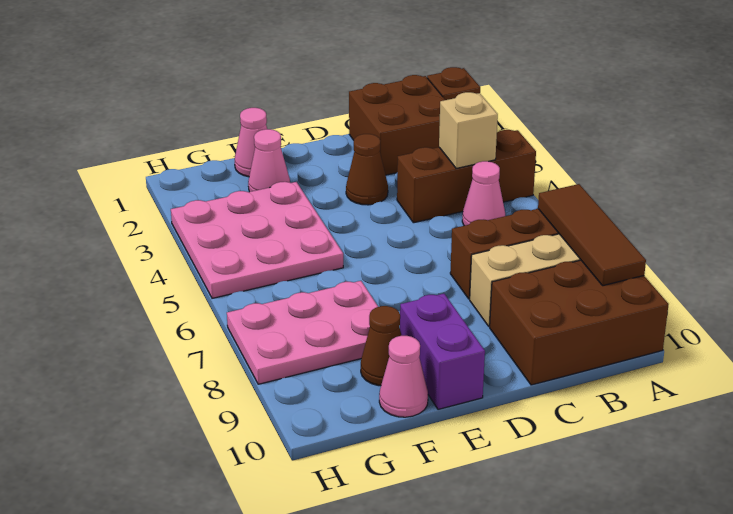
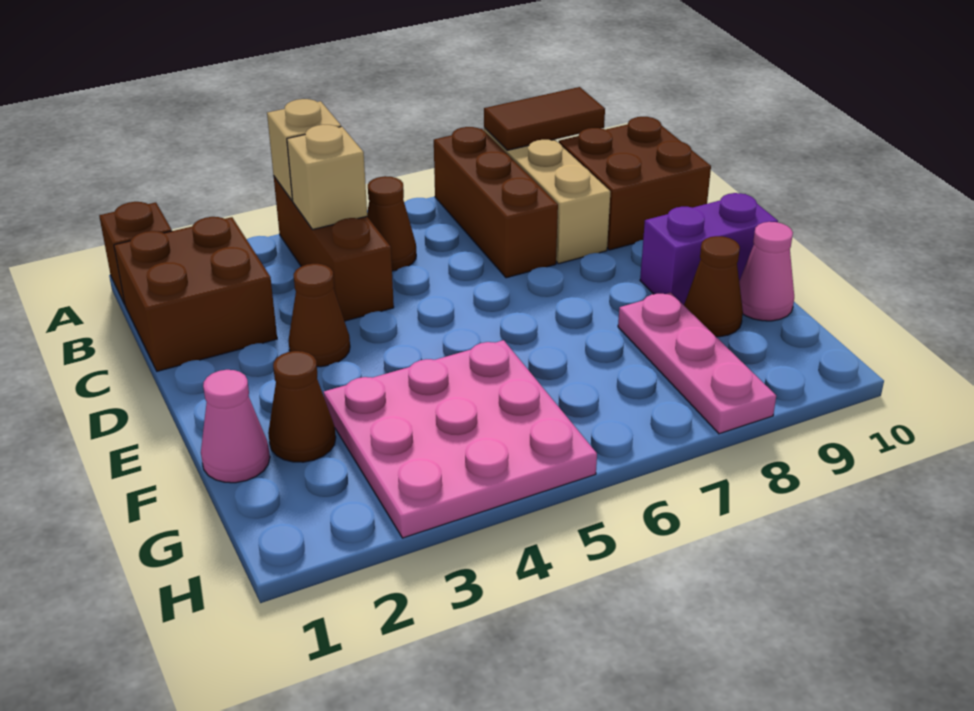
none -> tan 1x1 brick [267,99,341,201]
brown 1x3 tile [538,184,646,286] -> brown 1x2 tile [484,87,605,150]
brown 2x3 brick [490,260,669,385] -> brown 2x2 brick [559,117,711,250]
pink 1x1 cone [462,161,505,226] -> brown 1x1 cone [367,176,416,271]
pink 1x1 cone [248,129,290,192] -> brown 1x1 cone [268,351,336,462]
pink 2x3 plate [227,281,378,384] -> pink 1x3 plate [618,293,776,434]

